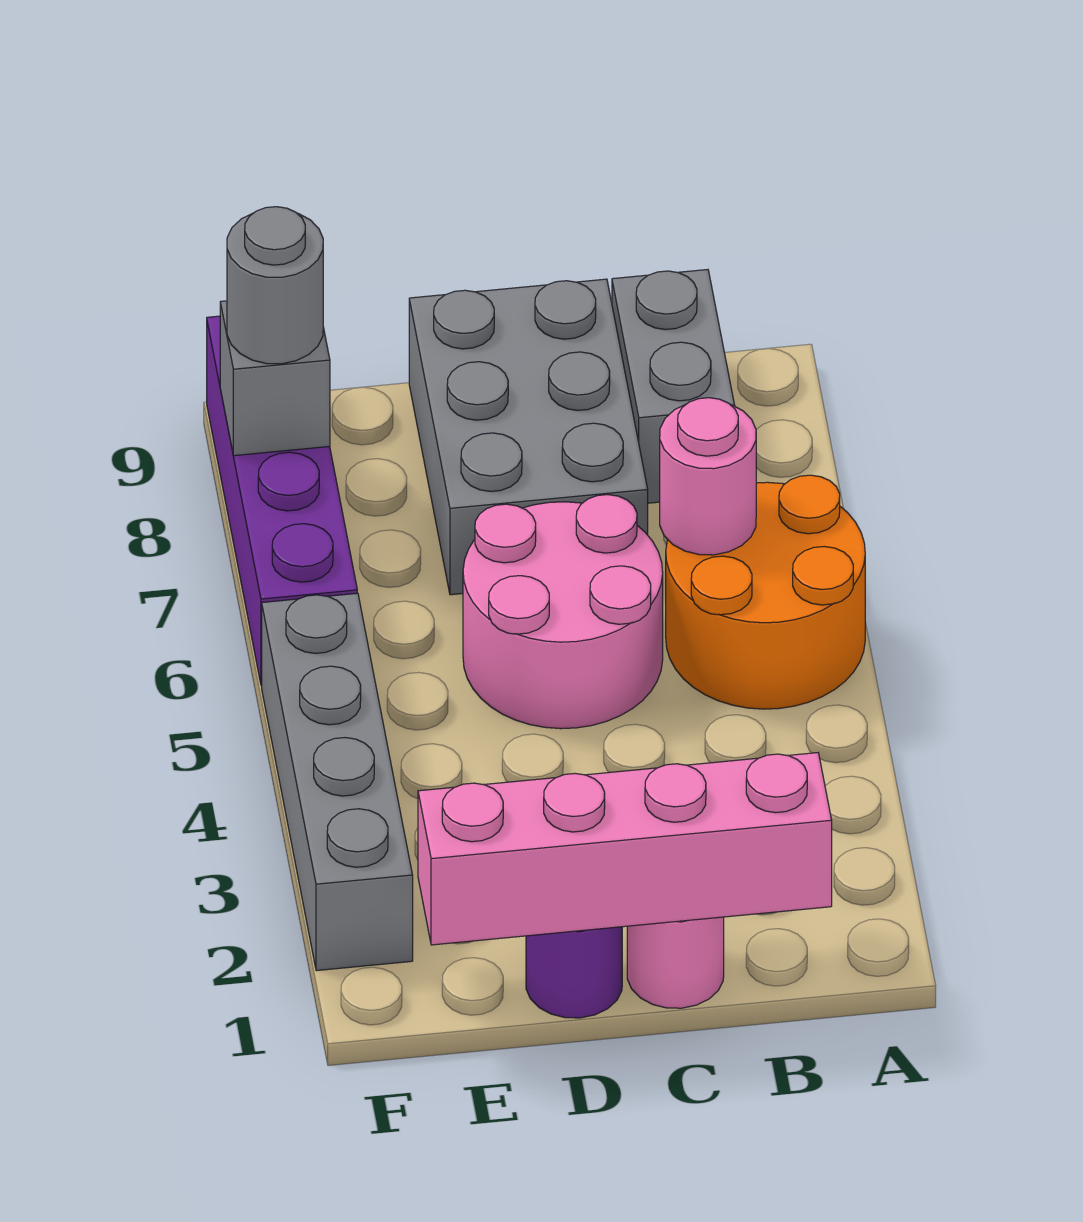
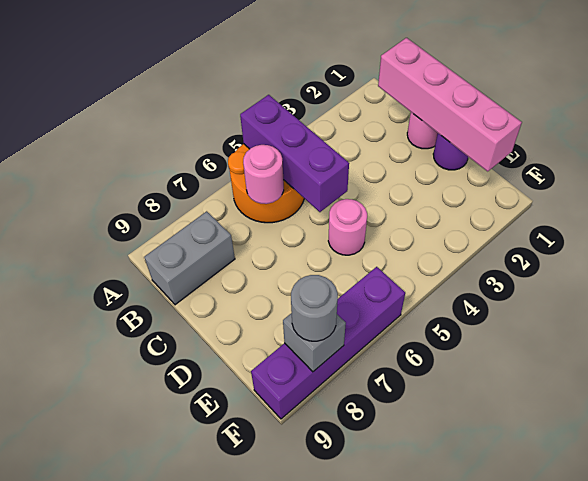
none -> purple 1x3 brick [240,95,349,212]
pink 2x2 round brick [463,495,663,729] -> pink 1x1 round brick [328,199,367,255]
grey 2x3 brick [409,279,648,595] -> none
grey 1x4 brick [262,593,413,971] -> none

